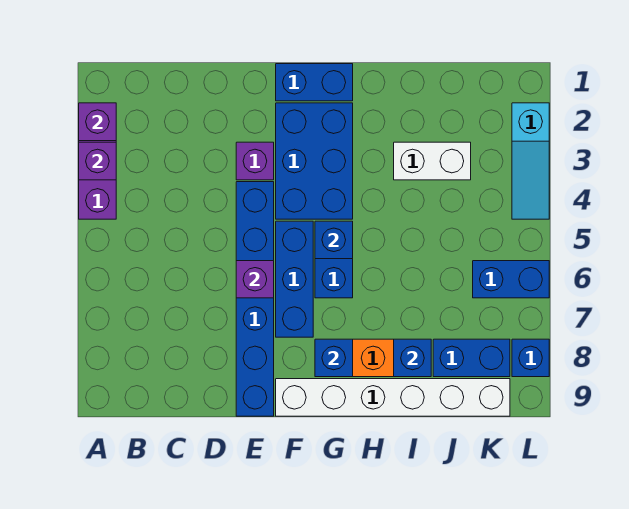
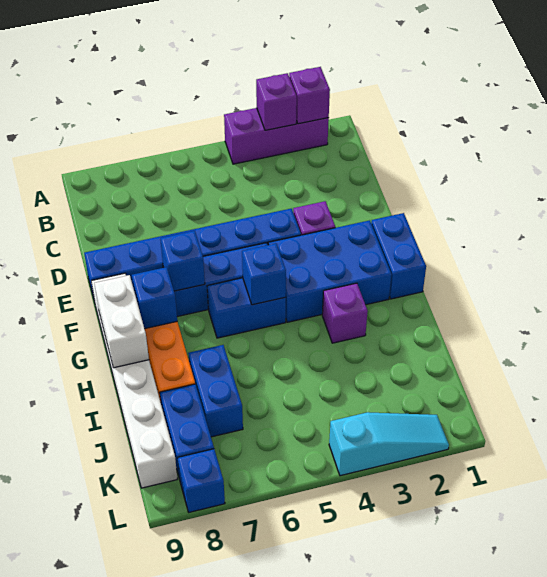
purple 1x1 brick [236,261,274,298] -> purple 1x1 brick moved to [322,283,368,343]
white 1x2 brick [394,142,471,180] -> white 1x2 brick moved to [94,275,149,368]
blue 1x1 brick [394,339,431,377] -> blue 1x1 brick moved to [160,231,205,291]
blue 1x2 brick [473,261,549,298] -> blue 1x2 brick moved to [188,345,243,437]
cyan 1x3 slope [512,103,549,219] -> cyan 1x3 slope turned to [329,412,449,476]

